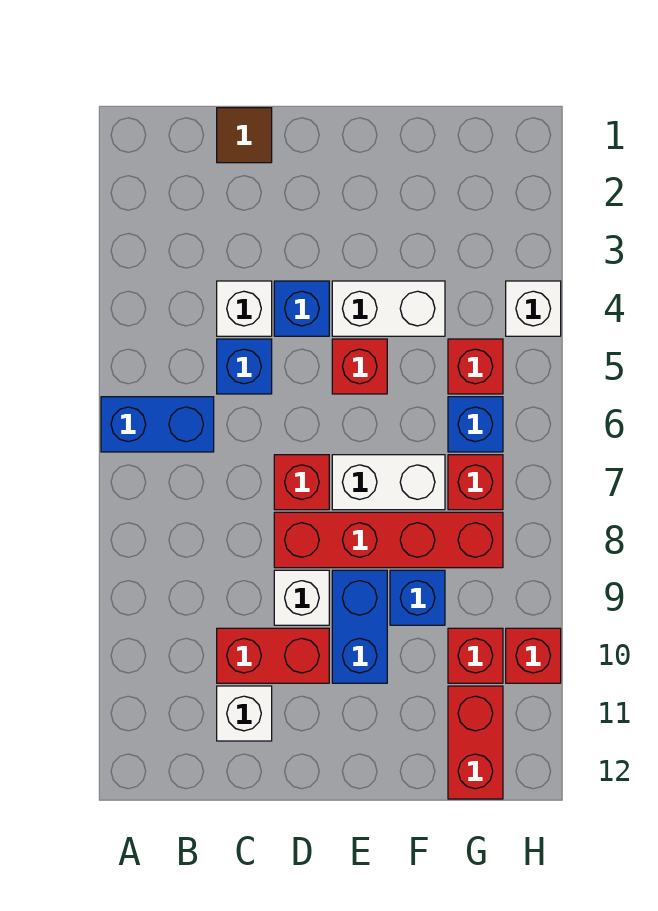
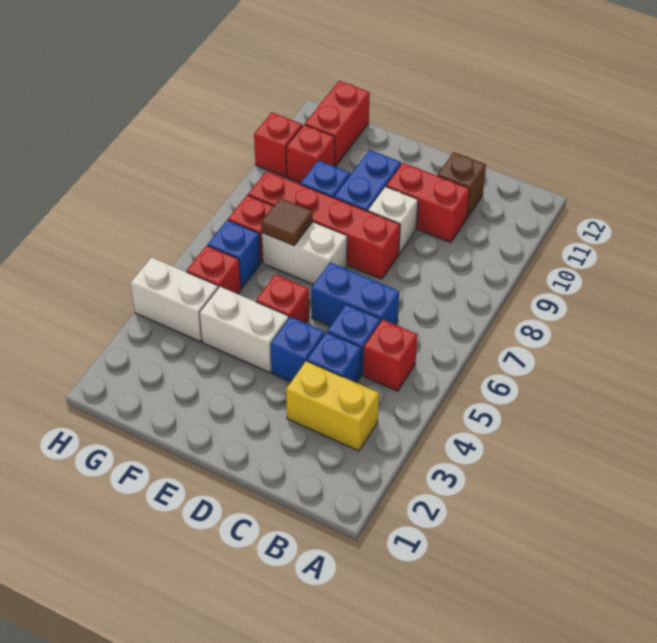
blue 1x2 brick [101,397,214,452] -> blue 1x2 brick moved to [311,263,399,326]
none -> yellow 1x2 brick [286,361,379,451]
brown 1x1 tile [217,108,272,163] -> brown 1x1 tile moved to [261,198,313,246]
white 1x1 brick [217,281,272,336] -> blue 1x1 brick [307,332,361,383]
white 1x1 brick [217,686,272,741] -> brown 1x1 brick [438,152,486,218]
red 1x1 brick [274,455,329,510] -> red 1x1 brick moved to [363,320,418,391]
white 1x1 brick [506,281,561,336] -> white 1x2 brick [131,257,218,342]

